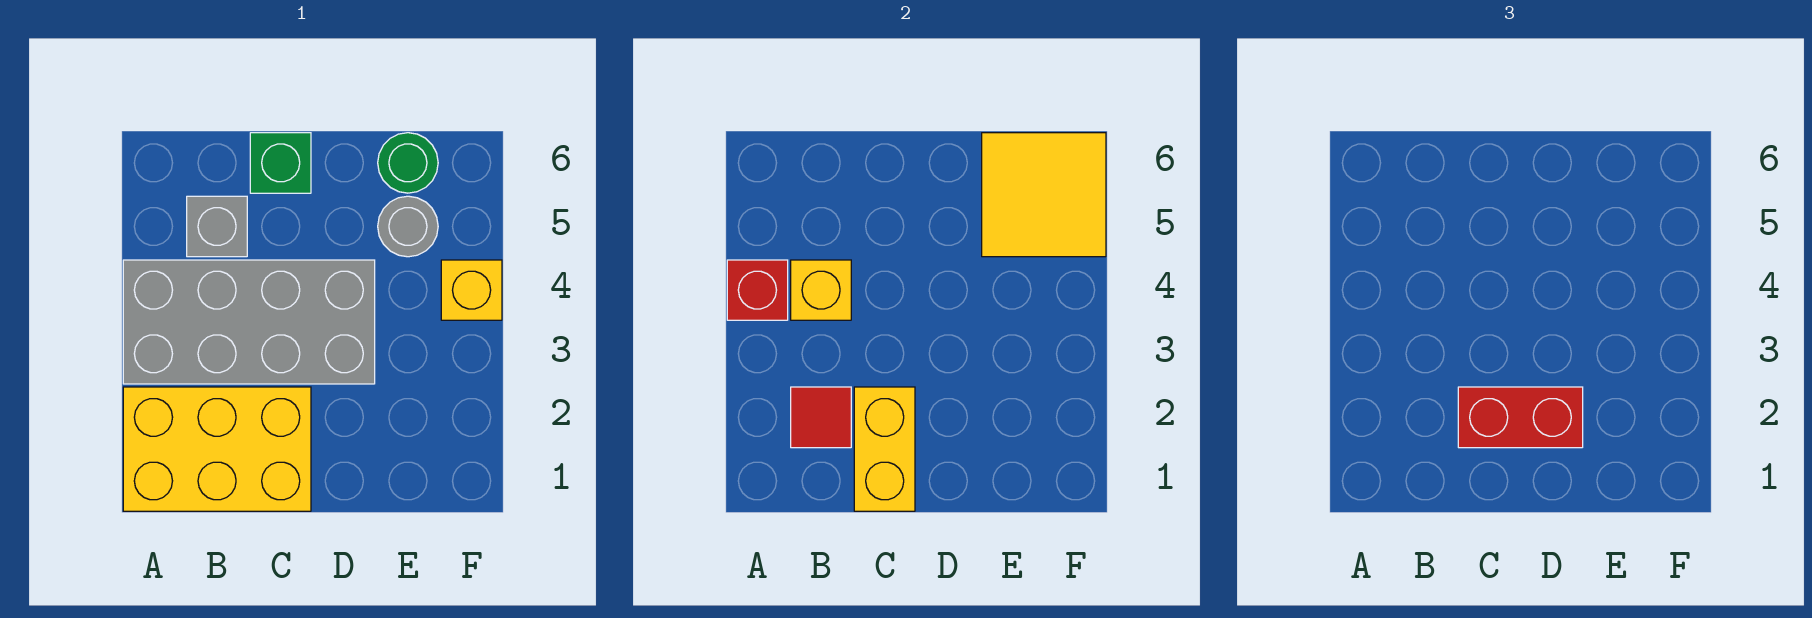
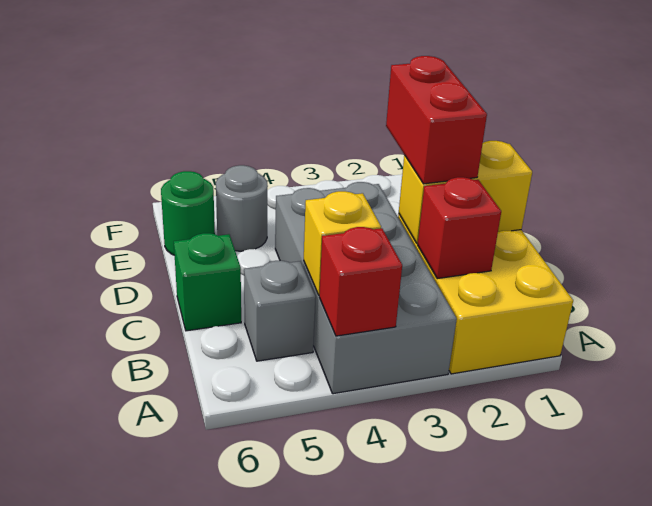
red 1x1 tile [791,387,851,448] -> red 1x1 brick [418,177,501,279]
yellow 2x2 tile [982,133,1106,257] -> none
yellow 1x1 brick [441,260,502,320] -> none

